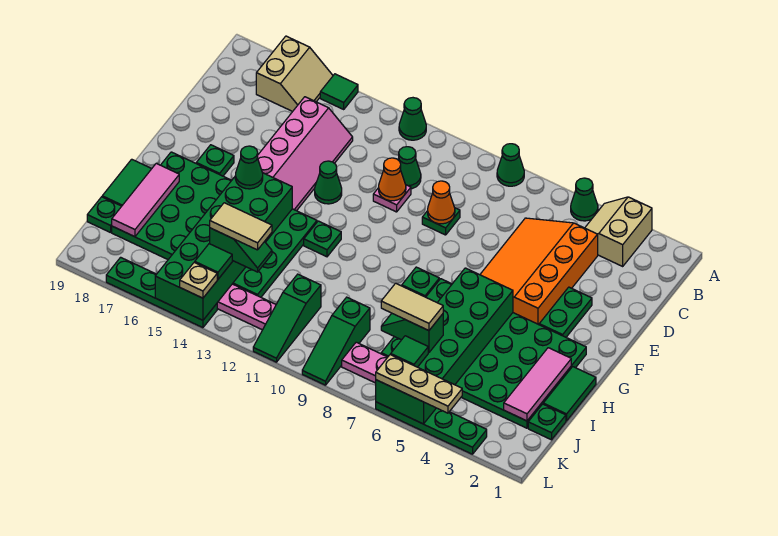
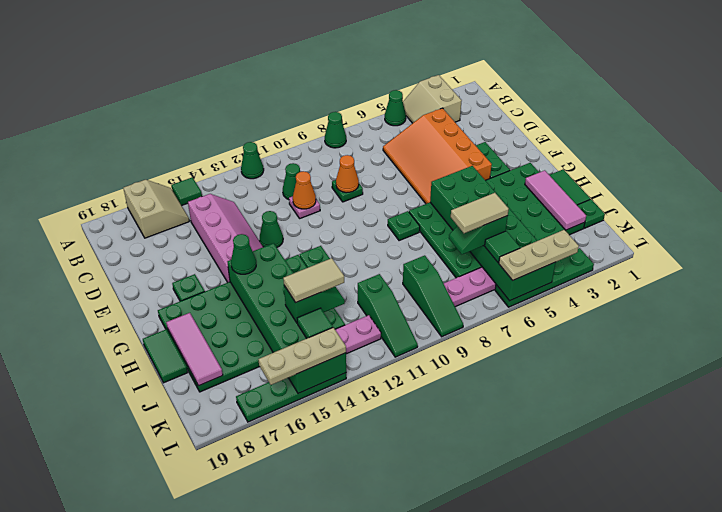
green 1x1 plate [87,197,122,233] -> none
tan 1x1 plate [180,262,217,298] -> tan 1x3 plate [258,328,346,385]

